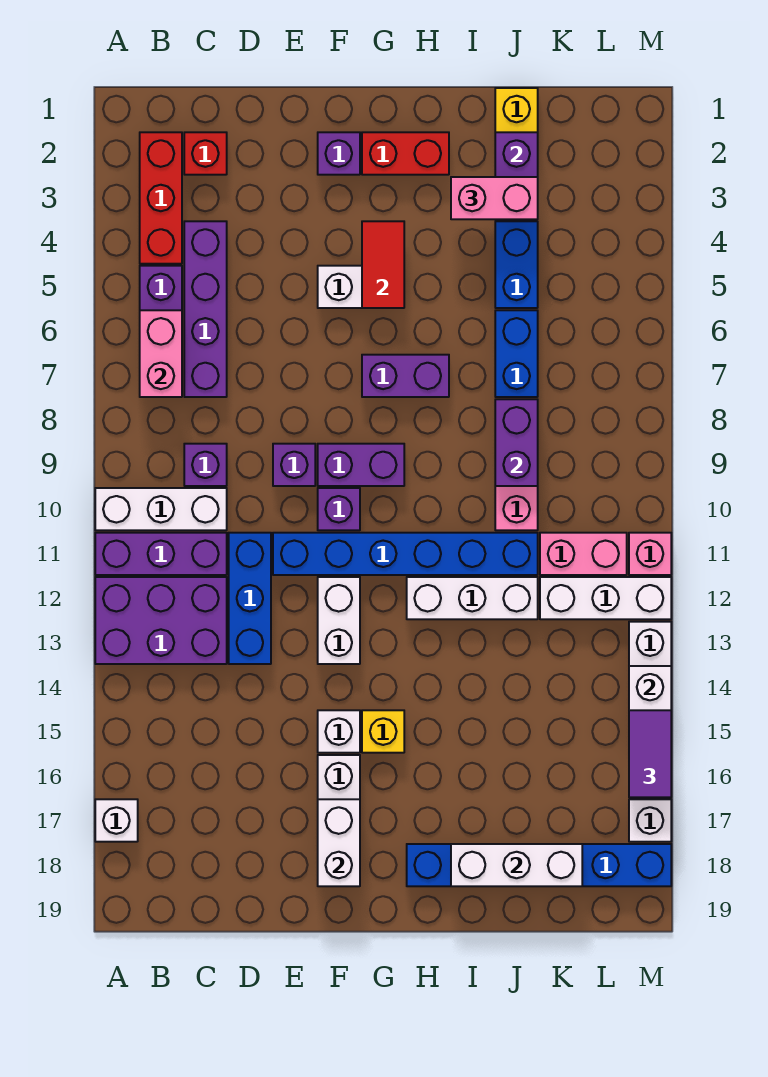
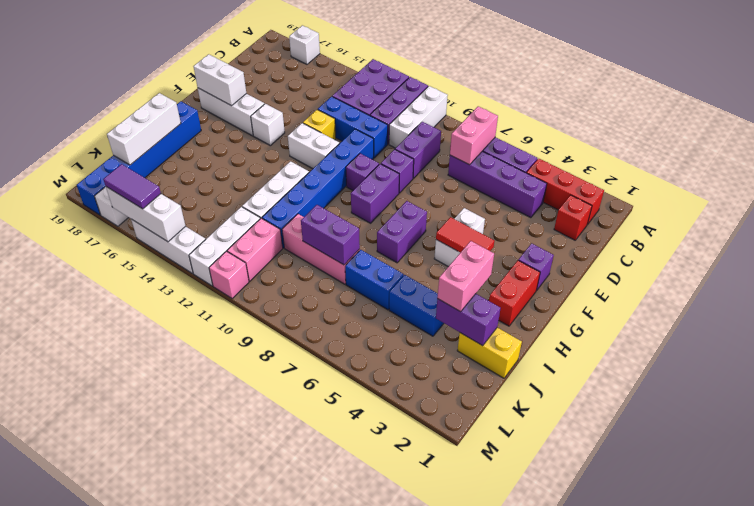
pink 1x2 brick [140,310,182,397] -> pink 1x2 brick turned to [450,106,498,165]
purple 1x1 brick [184,444,227,486] -> purple 1x2 brick [395,122,441,178]
yellow 1x1 brick [362,710,404,753] -> yellow 1x1 brick moved to [303,110,336,140]

